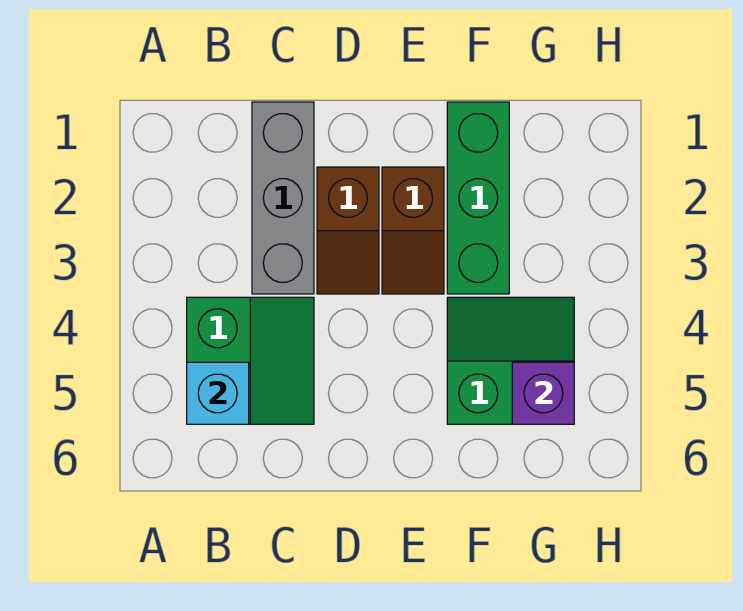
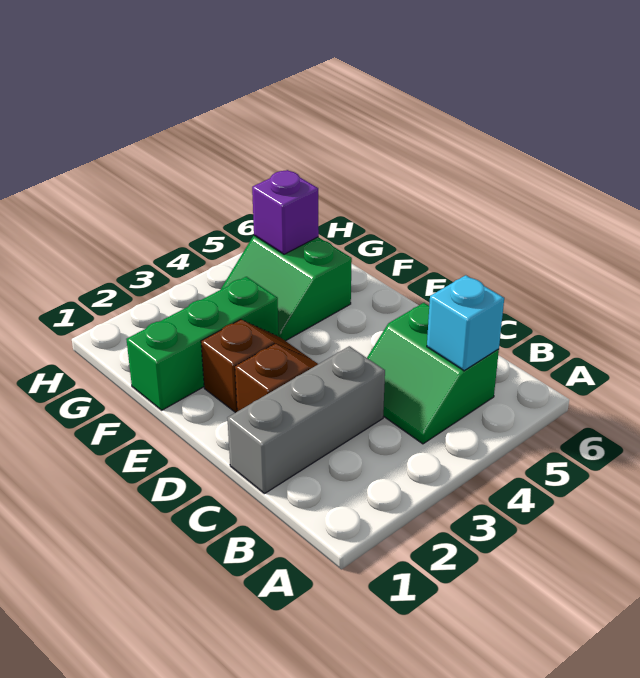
green 2x2 slope [187,297,314,424] -> green 2x2 slope turned to [367,303,499,444]

